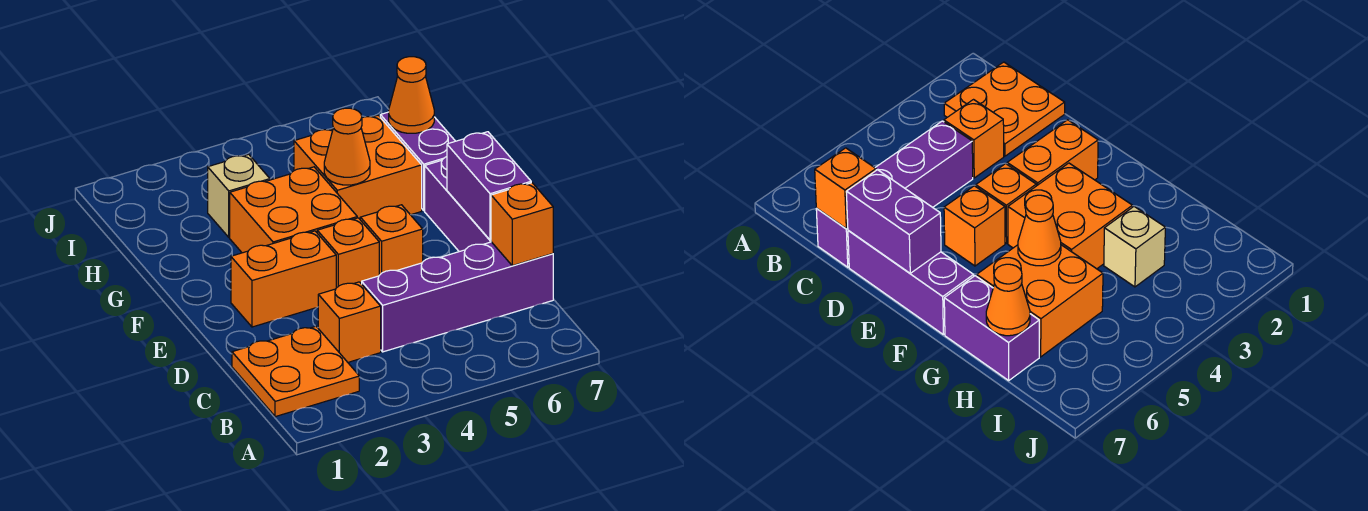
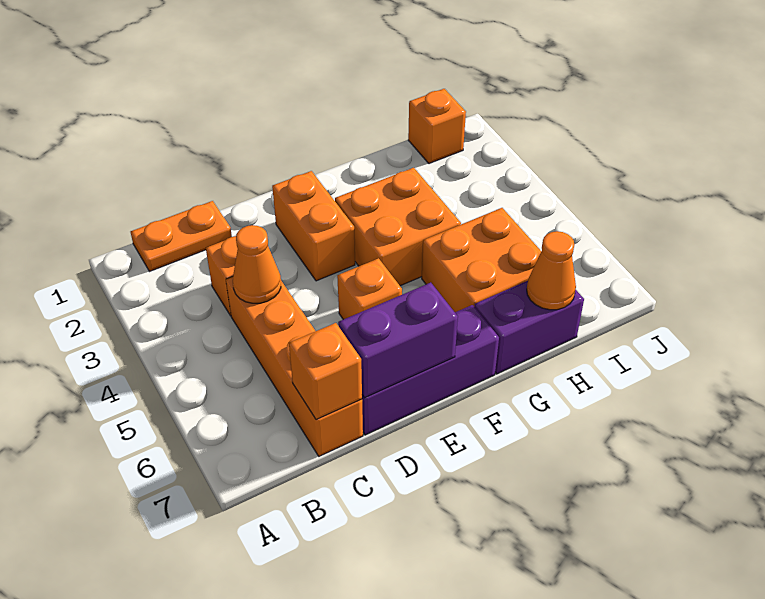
orange 2x2 plate [232,326,359,417] -> orange 1x2 plate [131,201,232,271]
purple 1x4 brick [362,242,553,352] -> orange 1x4 brick [226,277,363,456]
orange 1x1 brick [317,218,379,288] -> orange 1x1 brick moved to [408,89,466,164]
orange 1x1 cone [324,108,370,185] -> orange 1x1 cone moved to [233,225,281,303]
tan 1x1 brick [208,154,270,237] -> none

